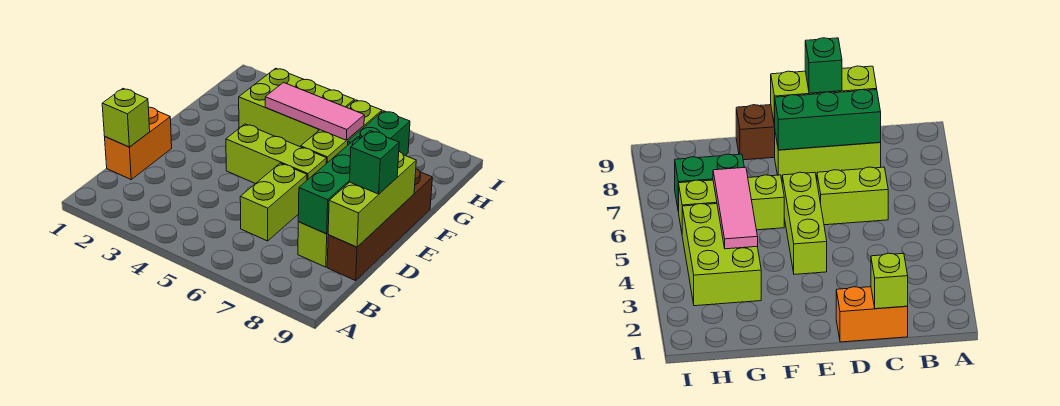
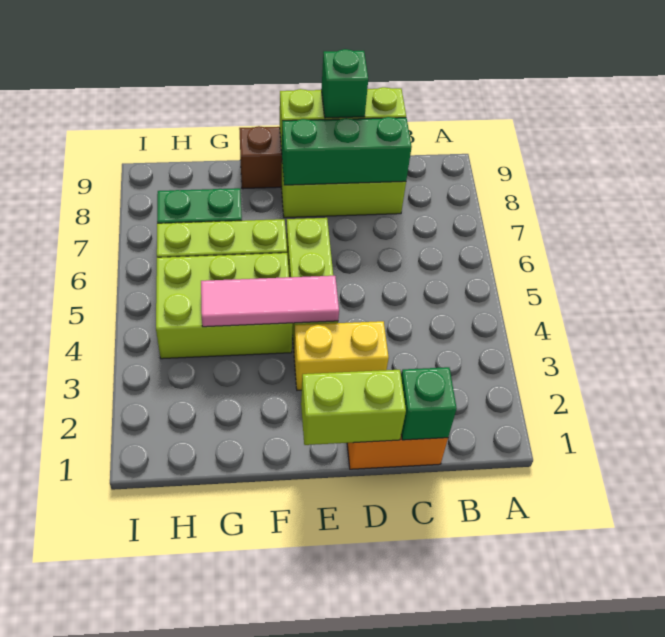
lime 1x1 brick [102,89,150,147] -> green 1x1 brick [401,367,457,440]
lime 1x2 brick [240,163,307,241] -> lime 1x2 brick moved to [301,370,406,445]
none -> yellow 1x2 brick [294,321,389,390]
lime 2x3 brick [239,68,354,147] -> lime 2x3 brick turned to [156,253,293,359]
pink 1x3 tile [265,83,364,140] -> pink 1x3 tile turned to [201,276,339,327]

